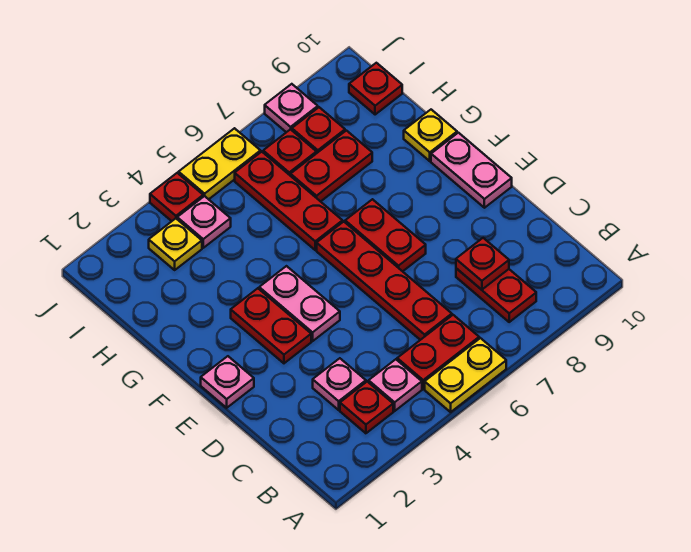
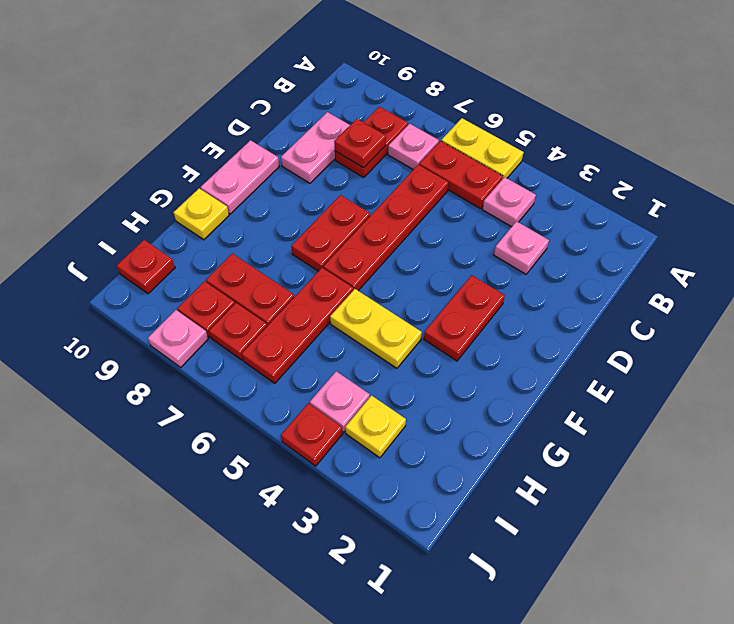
red 1x1 plate [340,382,393,433] -> none
pink 1x1 plate [201,356,254,408] -> pink 1x1 plate moved to [388,124,439,170]
pink 1x2 plate [259,266,340,341] -> pink 1x2 plate moved to [281,112,350,183]
yellow 1x2 plate [179,128,261,199] -> yellow 1x2 plate moved to [330,289,422,368]

